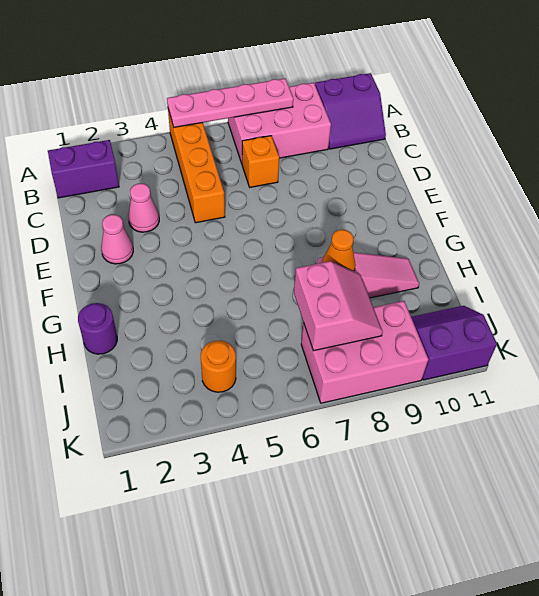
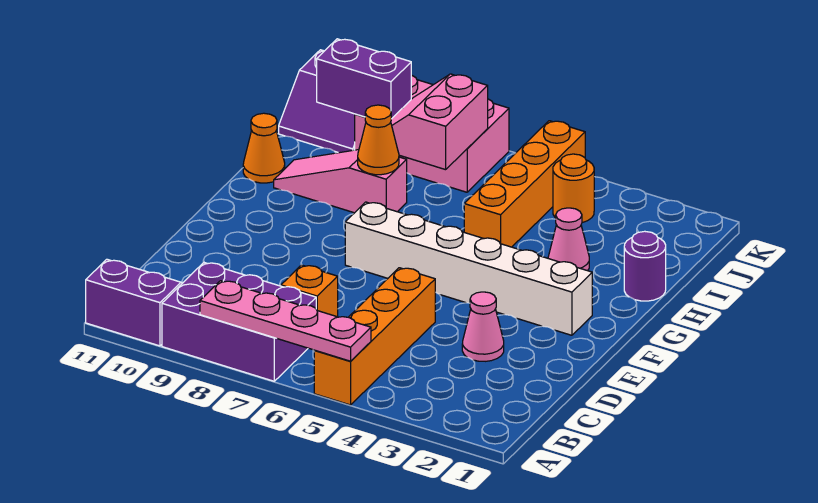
pink 2x3 brick [228,83,331,163] -> purple 2x3 brick [162,263,316,381]
purple 1x2 brick [48,140,119,198] -> purple 1x2 brick moved to [317,39,411,119]
pink 1x1 cone [101,215,133,264] -> pink 1x1 cone moved to [548,208,589,271]
none -> white 1x6 brick [345,202,592,335]
none -> orange 1x4 brick [464,121,585,247]
none -> orange 1x1 cone [243,113,285,183]

